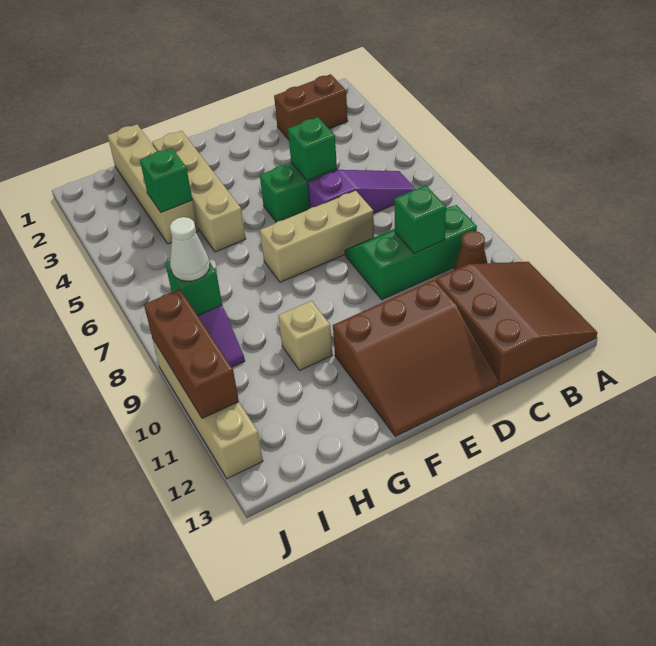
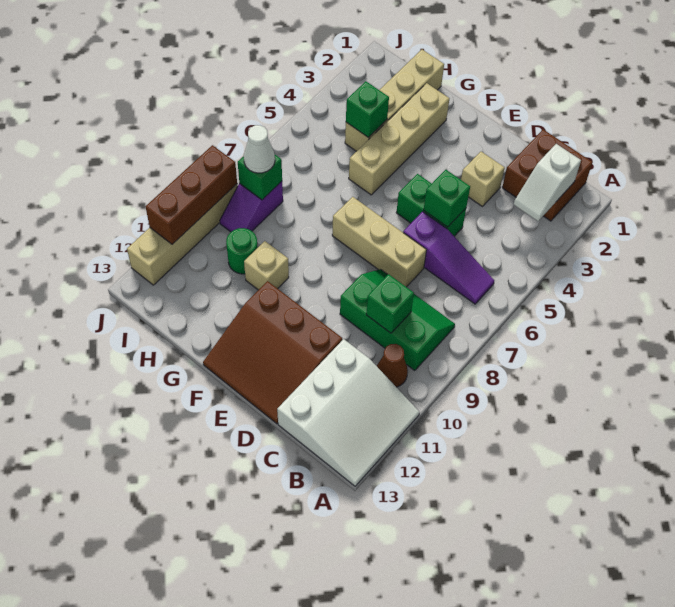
brown 3x3 slope [436,262,597,385] -> white 3x3 slope [277,339,419,486]
brown 1x2 brick [274,74,348,140] -> brown 2x2 brick [502,130,592,221]
none -> white 1x2 slope [514,144,581,221]
none -> tan 1x1 brick [461,152,505,206]
none -> green 1x1 round brick [226,228,258,274]

